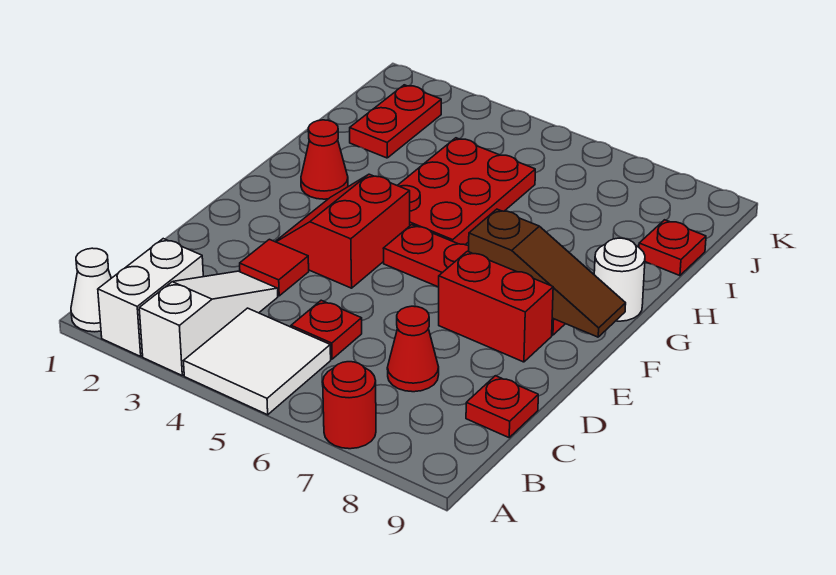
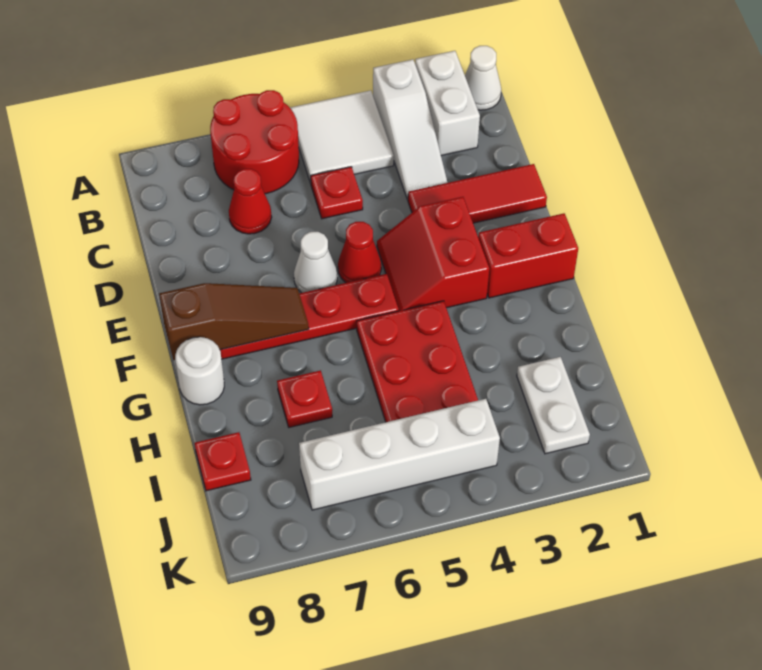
red 1x1 round brick [323,362,376,449] -> red 2x2 round brick [210,90,299,194]
red 1x1 plate [466,376,538,438] -> red 1x1 plate moved to [277,370,332,427]
red 1x1 tile [240,239,309,296] -> red 1x3 tile [408,164,547,223]
red 2x2 slope [275,174,410,288] -> red 2x2 slope turned to [377,197,489,311]
none -> white 1x1 cone [294,232,337,293]
red 1x2 brick [439,251,553,362] -> red 1x2 brick moved to [478,213,578,298]
brown 1x3 slope [469,209,626,337] -> brown 1x3 slope turned to [159,283,309,360]
red 1x1 cone [301,120,348,199] -> red 1x1 cone moved to [338,222,381,283]
red 1x2 plate [350,85,441,158] -> white 1x2 plate [517,357,590,454]
none -> white 1x4 brick [299,399,500,510]

